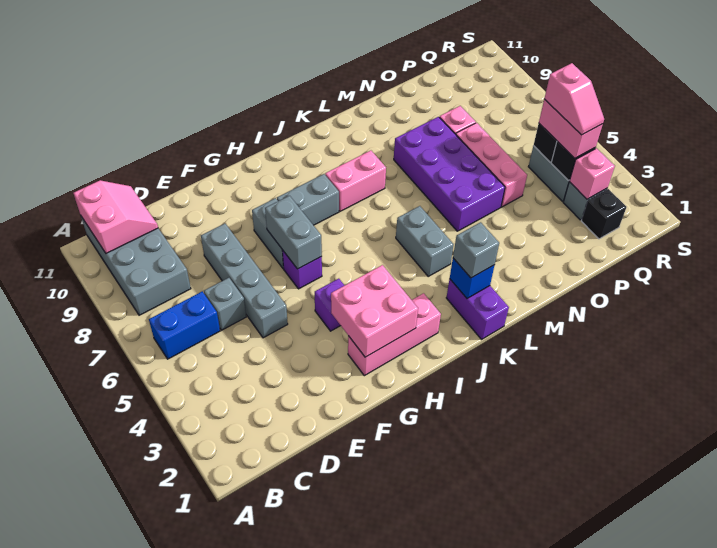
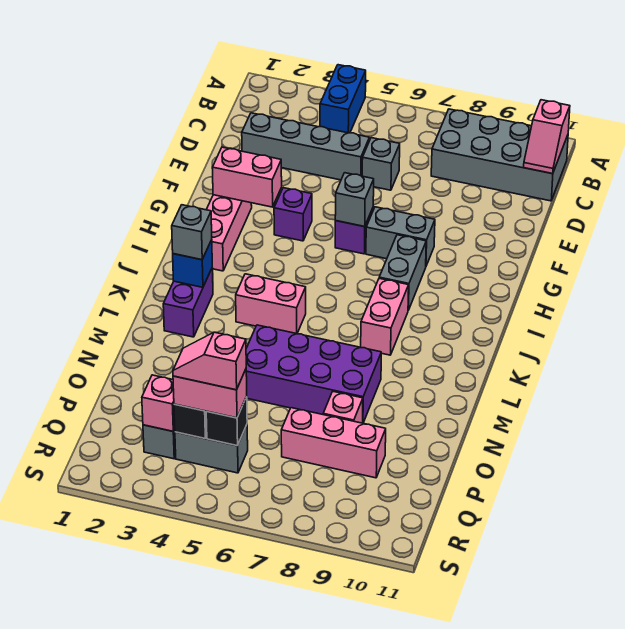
blue 1x2 brick [149,291,220,359] -> blue 1x2 brick moved to [320,65,366,133]
pink 2x2 slope [74,180,158,253] -> pink 1x2 slope [524,100,570,174]
grey 1x4 brick [201,224,288,338] -> grey 1x4 brick moved to [242,113,369,180]
pink 2x2 brick [331,265,418,357] -> pink 1x2 brick [212,147,282,207]
grey 1x2 brick [265,196,322,269] -> grey 1x1 brick [335,173,374,227]
purple 1x2 brick [446,279,509,339] -> purple 1x2 brick turned to [163,268,213,337]
grey 1x2 brick [396,206,454,276] -> pink 1x2 brick [236,274,306,333]
pink 1x3 brick [456,123,527,207] -> pink 1x3 brick moved to [281,408,386,478]
black 1x1 brick [581,189,626,239] -> none

